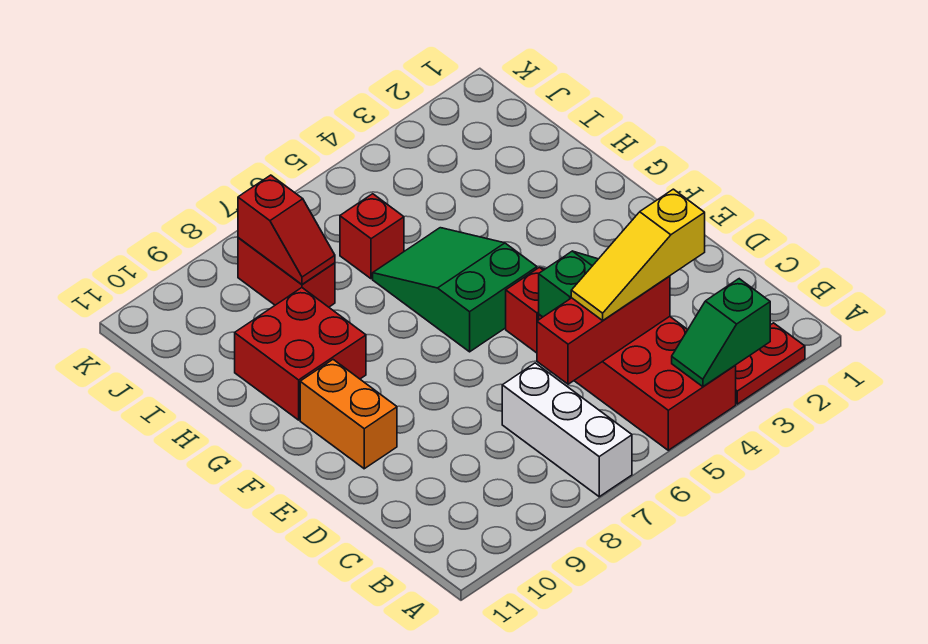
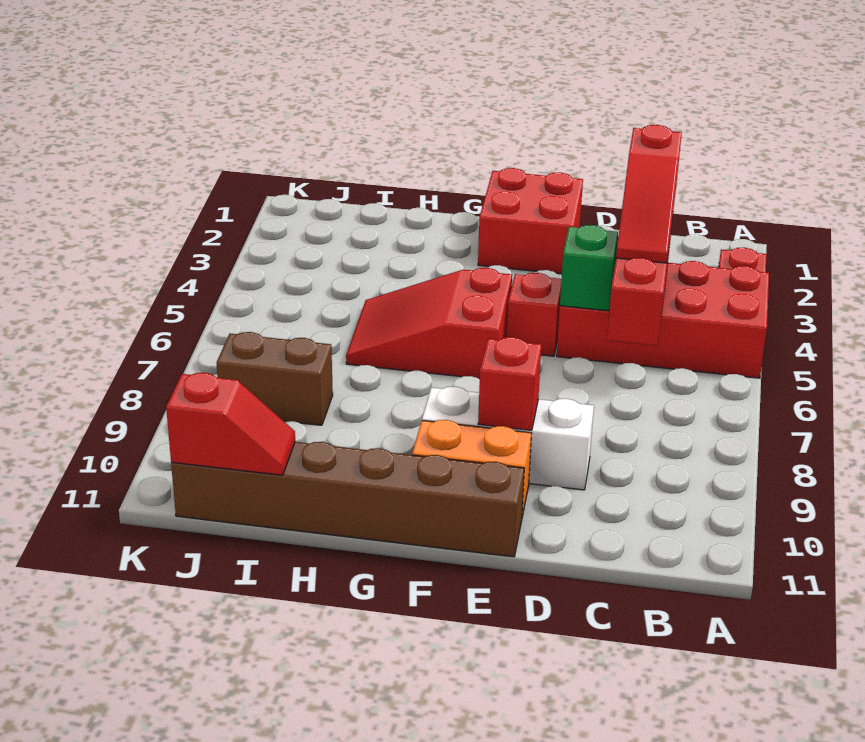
green 1x2 slope [672,279,770,387] -> none
white 1x3 brick [502,363,632,497] -> white 1x3 brick moved to [422,386,594,490]
yellow 1x3 slope [571,189,705,320] -> red 1x3 slope [616,125,682,263]
none -> brown 1x6 brick [171,442,524,557]
green 2x3 slope [373,228,537,352] -> red 2x3 slope [346,268,512,379]
red 2x2 brick [235,288,366,420] -> red 2x2 brick moved to [478,168,583,274]
red 1x1 brick [340,194,404,279] -> red 1x1 brick moved to [478,337,541,430]
red 1x2 brick [238,238,335,307] -> brown 1x2 brick [216,332,333,425]
red 1x2 slope [238,175,335,284] -> red 1x2 slope moved to [166,373,295,475]

